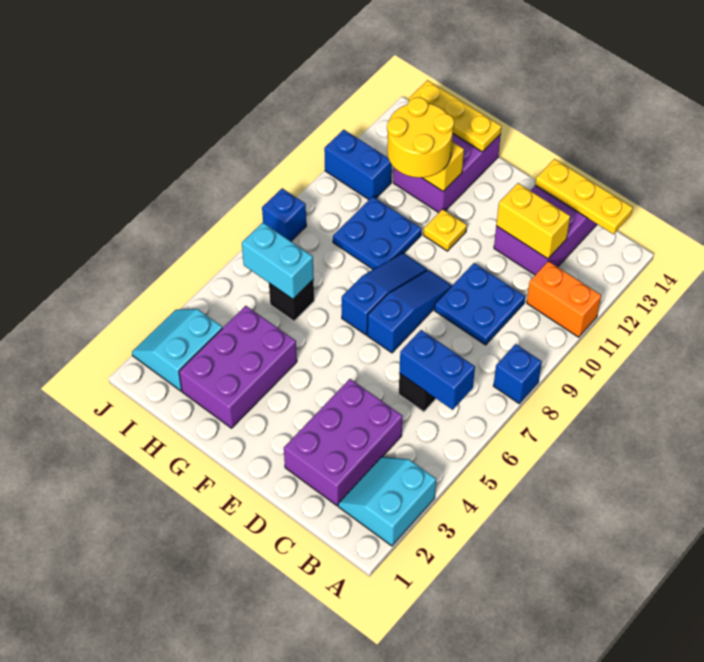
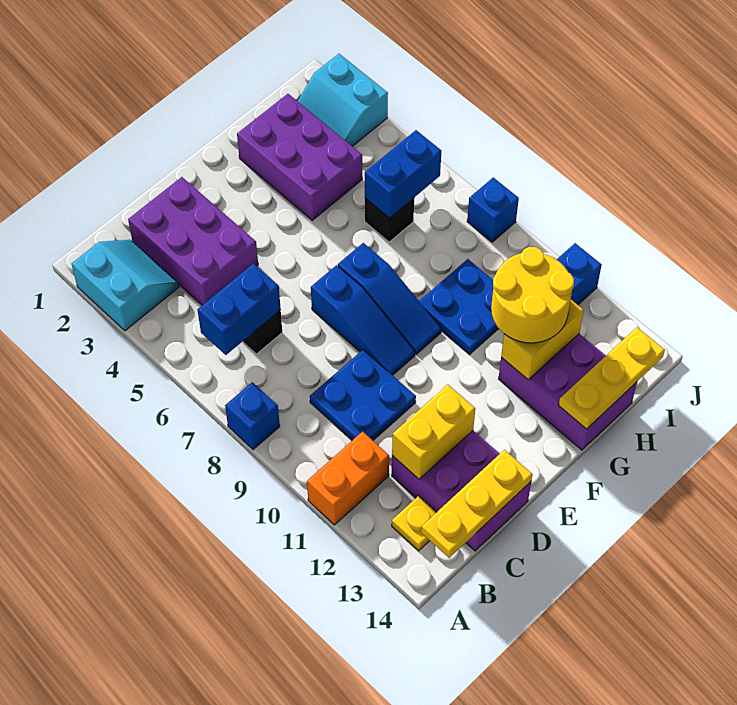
yellow 1x1 plate [423,209,467,251] -> yellow 1x1 plate moved to [392,496,437,551]
cyan 1x2 brick [242,222,314,299] -> blue 1x2 brick [365,130,441,218]
cyan 2x2 slope [132,309,222,391] -> cyan 2x2 slope turned to [298,54,388,146]

